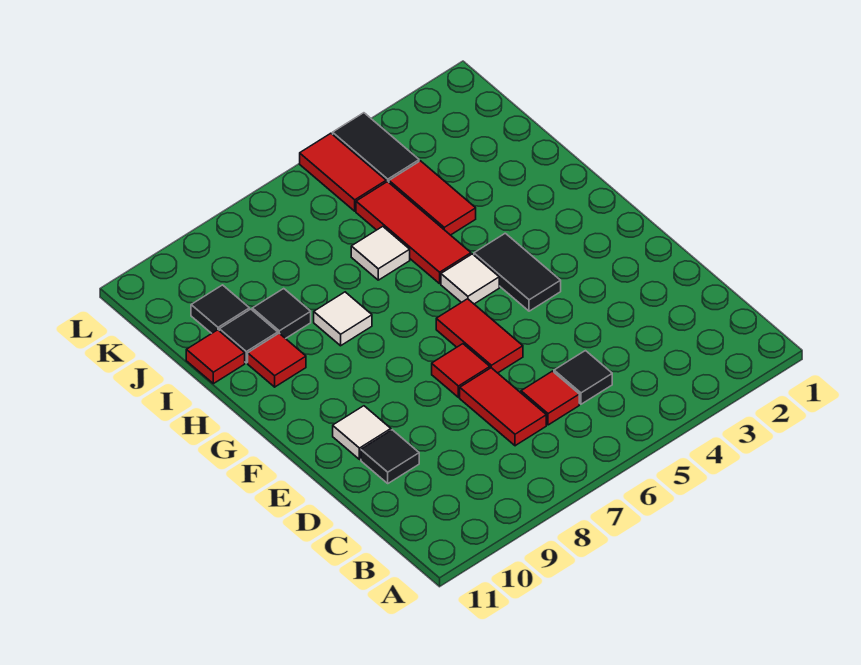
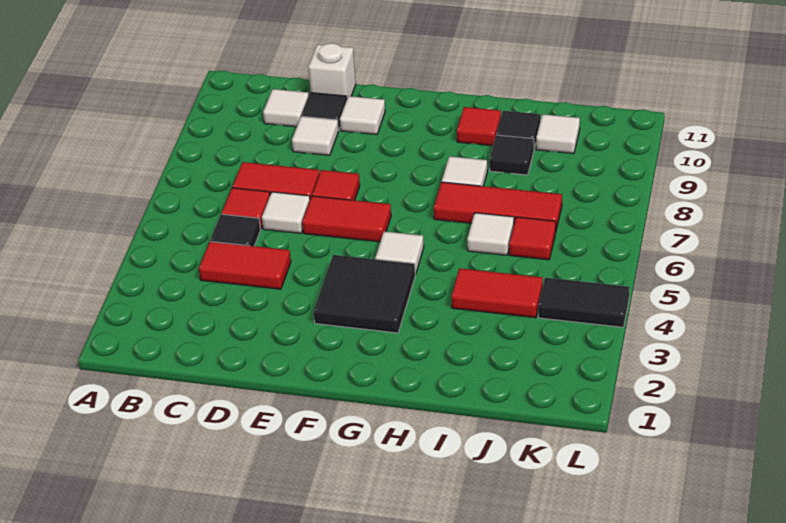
none -> white 1x1 tile [263,89,309,127]
none -> white 1x1 tile [262,192,310,233]
none -> white 1x1 tile [292,116,339,155]
none -> white 1x1 brick [308,43,356,99]
black 1x2 tile [474,233,561,311] -> black 2x2 tile [314,255,415,333]
red 1x3 tile [356,181,471,284] -> red 1x3 tile moved to [434,182,562,230]
red 1x1 tile [186,330,245,384] -> red 1x1 tile moved to [509,217,556,260]
black 1x1 tile [191,285,249,333] -> white 1x1 tile [536,114,580,154]
red 1x2 tile [300,133,386,211] -> red 1x2 tile moved to [199,242,291,289]

